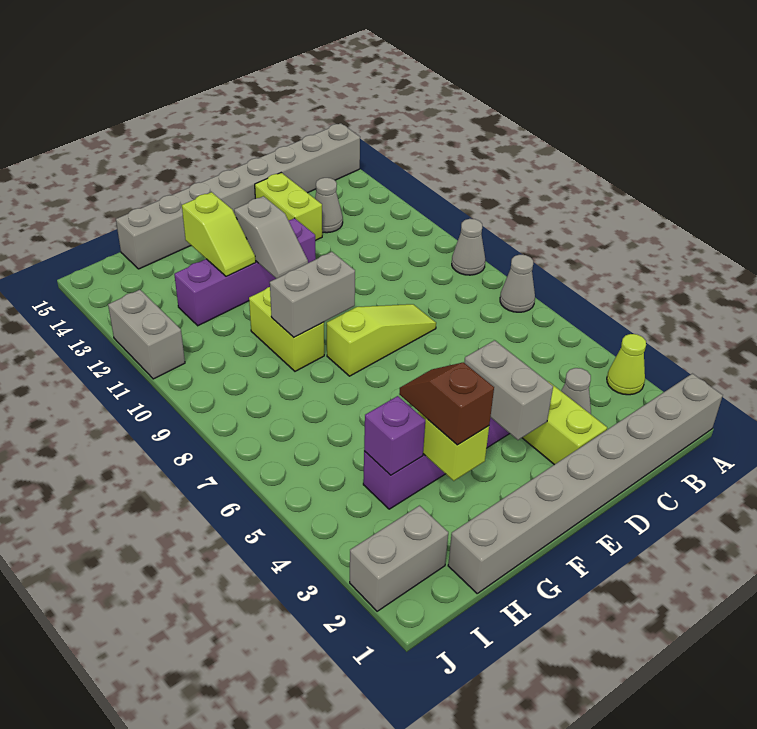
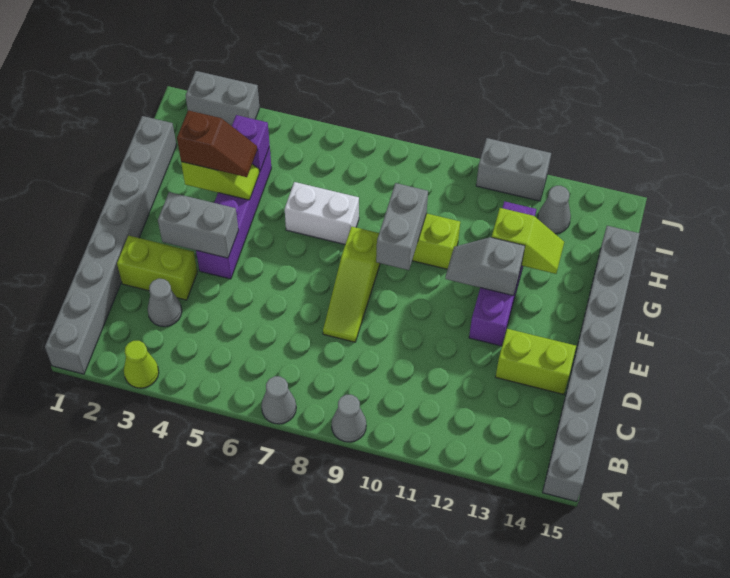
grey 1x1 cone [315,178,343,233] -> grey 1x1 cone moved to [538,186,571,234]
none -> white 1x2 brick [285,182,359,244]
lime 1x2 slope [182,192,256,277] -> lime 1x2 slope turned to [492,208,564,274]
grey 1x2 brick [350,506,448,611] -> grey 1x2 brick turned to [186,71,260,126]

